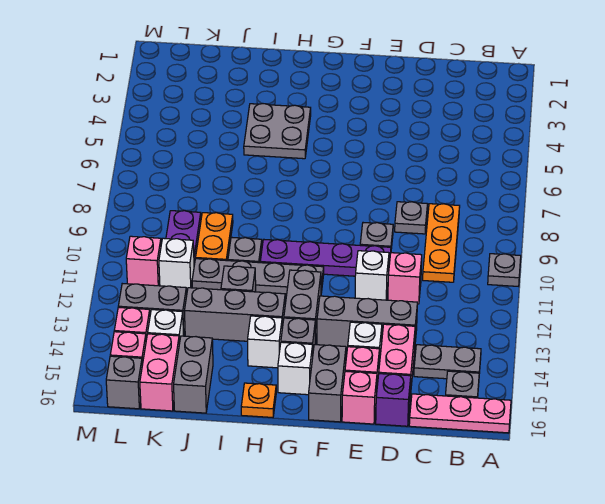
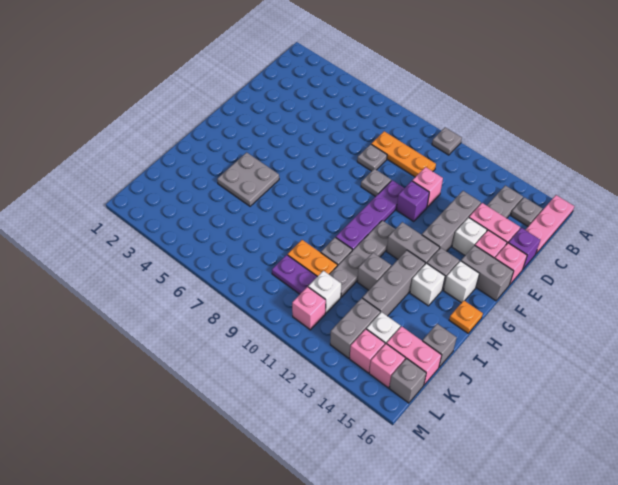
white 1x1 brick [355,251,389,300] -> purple 1x1 brick [397,181,429,222]
grey 1x2 brick [174,336,213,413] -> grey 1x1 brick [423,324,457,367]

